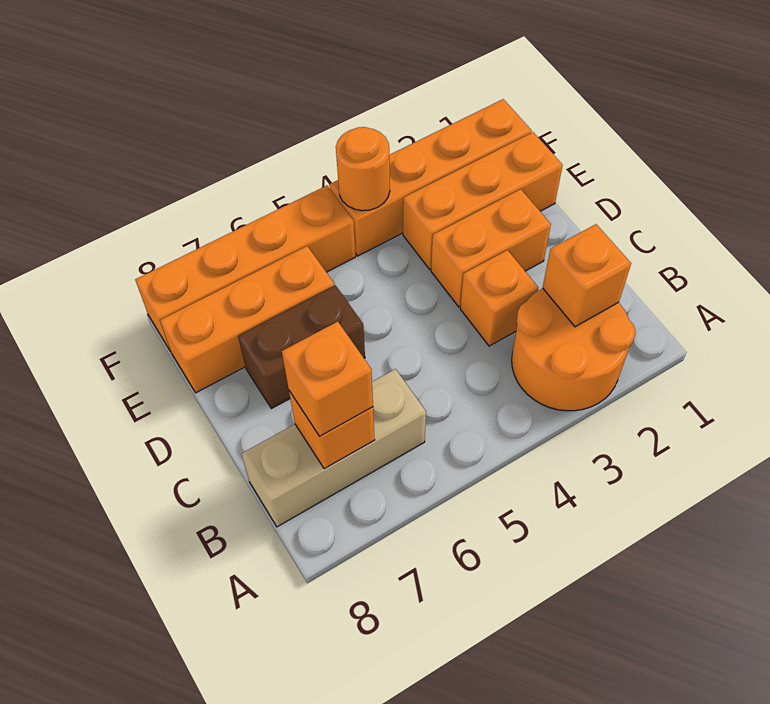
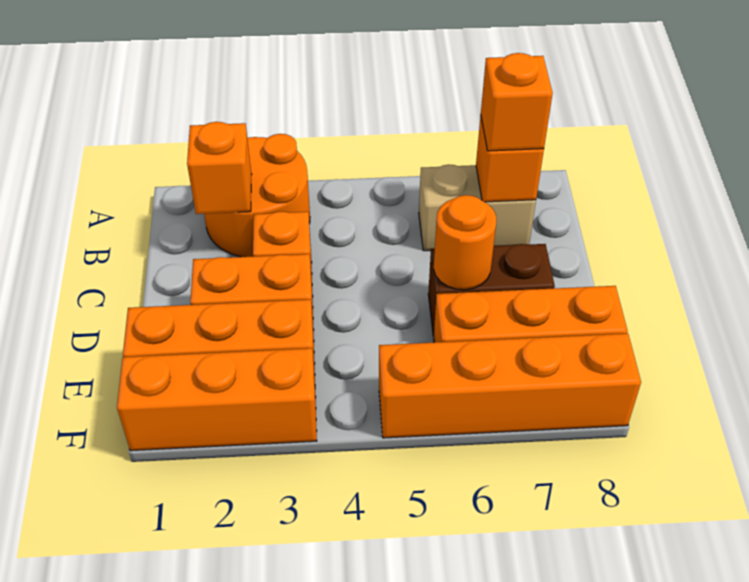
tan 1x3 brick [242,369,426,527] -> tan 1x2 brick [419,164,536,251]
orange 1x4 brick [329,99,532,256] -> orange 1x3 brick [117,348,317,451]
orange 1x1 round brick [336,127,390,211] -> orange 1x1 round brick moved to [434,195,496,290]

